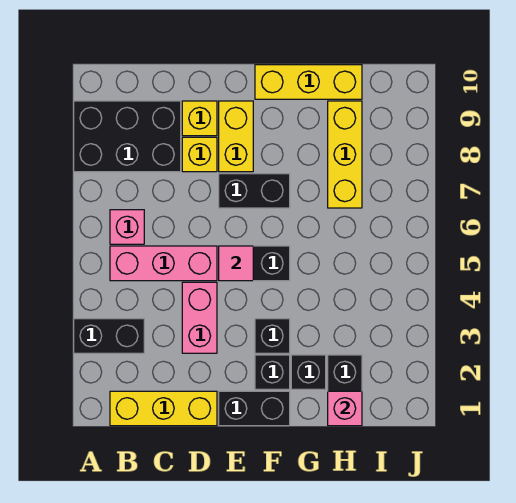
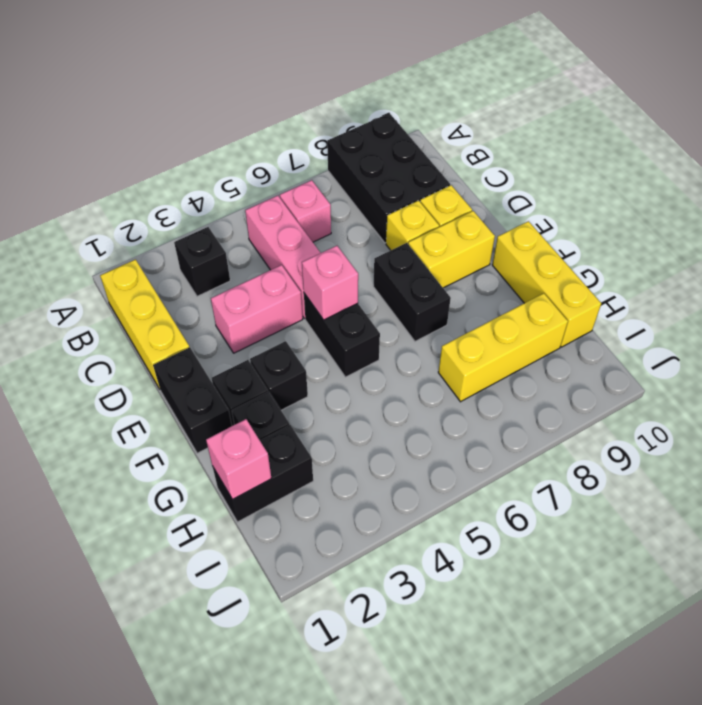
black 1x2 brick [74,319,144,353] -> black 1x1 brick [174,227,230,296]
pink 1x1 tile [219,246,253,281] -> pink 1x1 brick [302,246,358,320]

